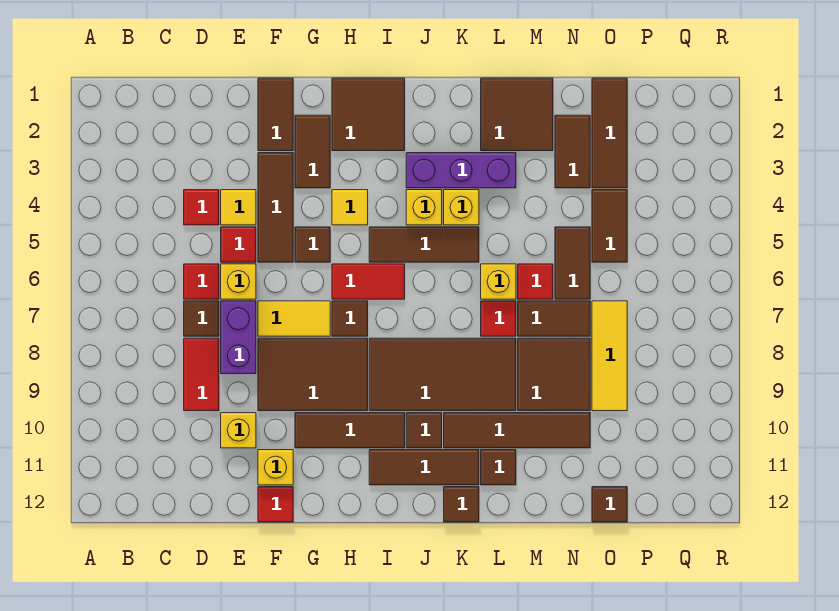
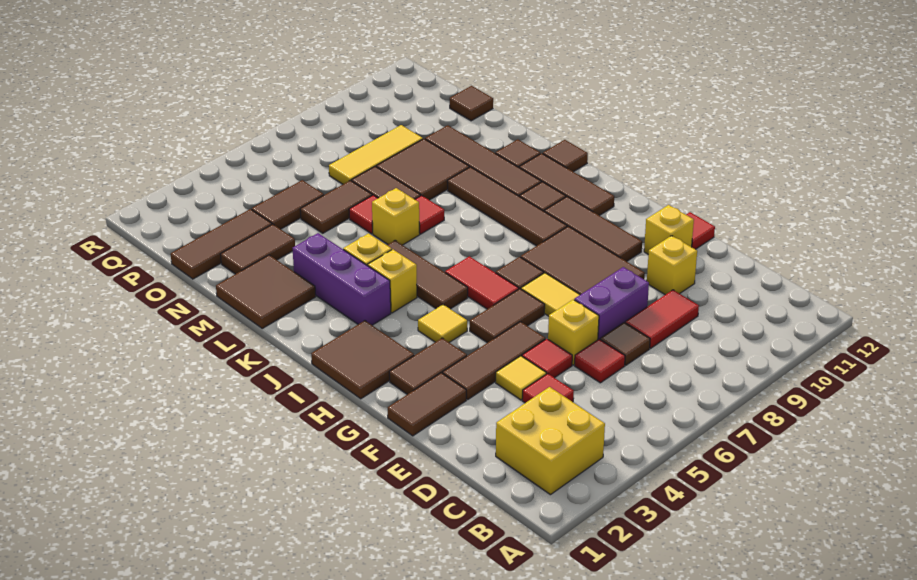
none -> yellow 2x2 brick [496,387,605,495]
brown 1x1 tile [295,227,330,262] -> brown 1x2 tile [470,289,545,343]
brown 2x4 tile [369,338,516,411] -> brown 1x4 tile [447,167,567,246]

